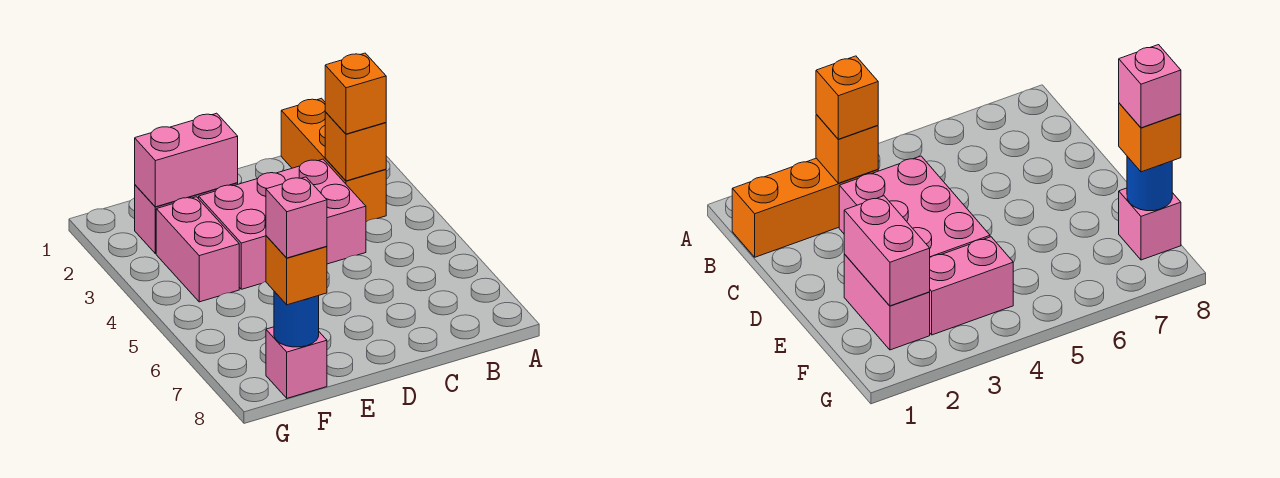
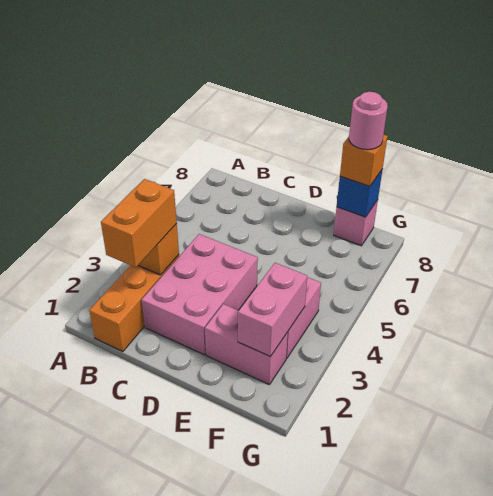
orange 1x1 brick [325,53,386,134] -> orange 1x2 brick [101,179,177,267]
pink 2x3 brick [199,159,366,289] -> pink 2x3 brick turned to [142,234,258,355]
pink 1x2 brick [135,113,238,207] -> pink 1x2 brick turned to [238,263,307,357]
blue 1x1 round brick [274,291,319,347] -> blue 1x1 brick [337,169,383,217]
pink 1x1 brick [266,177,327,258] -> pink 1x1 round brick [349,92,388,150]

